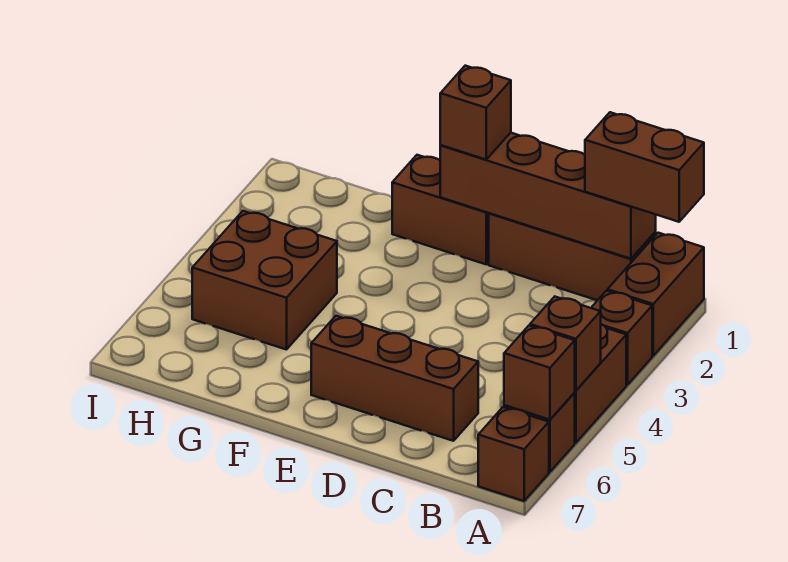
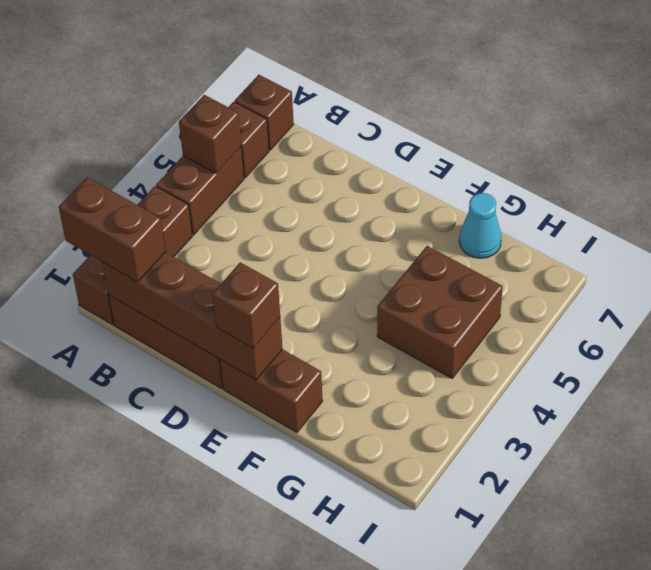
brown 1x1 brick [504,326,575,420] -> none
brown 1x3 brick [311,316,478,441] -> none
none -> cyan 1x1 cone [459,193,502,258]

